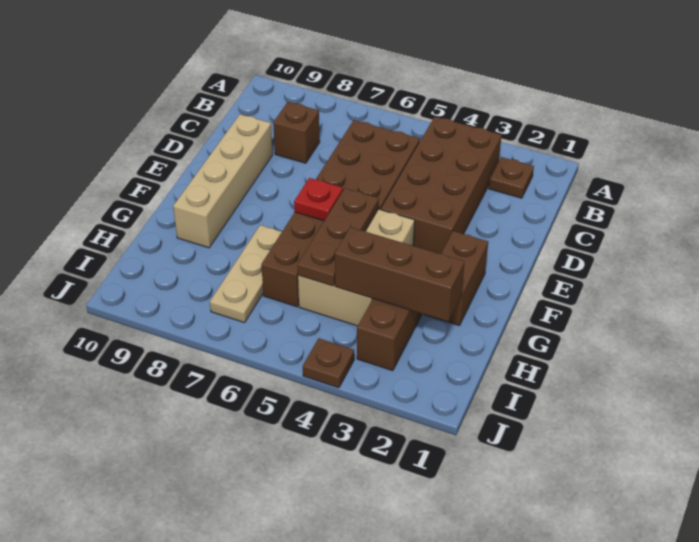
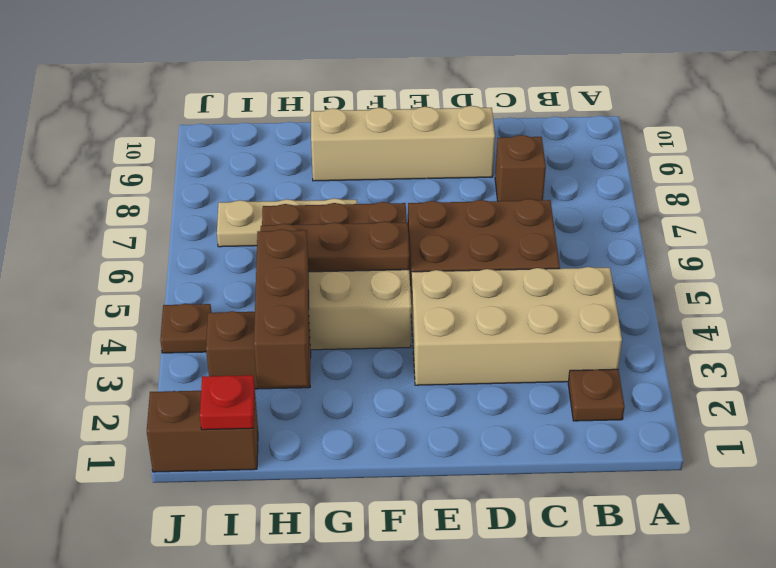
brown 2x4 brick [381,117,502,254] -> tan 2x4 brick [411,267,622,385]
brown 1x2 brick [424,231,488,326] -> brown 1x2 brick moved to [147,391,258,472]
red 1x1 plate [294,178,343,221] -> red 1x1 plate moved to [200,375,255,430]

